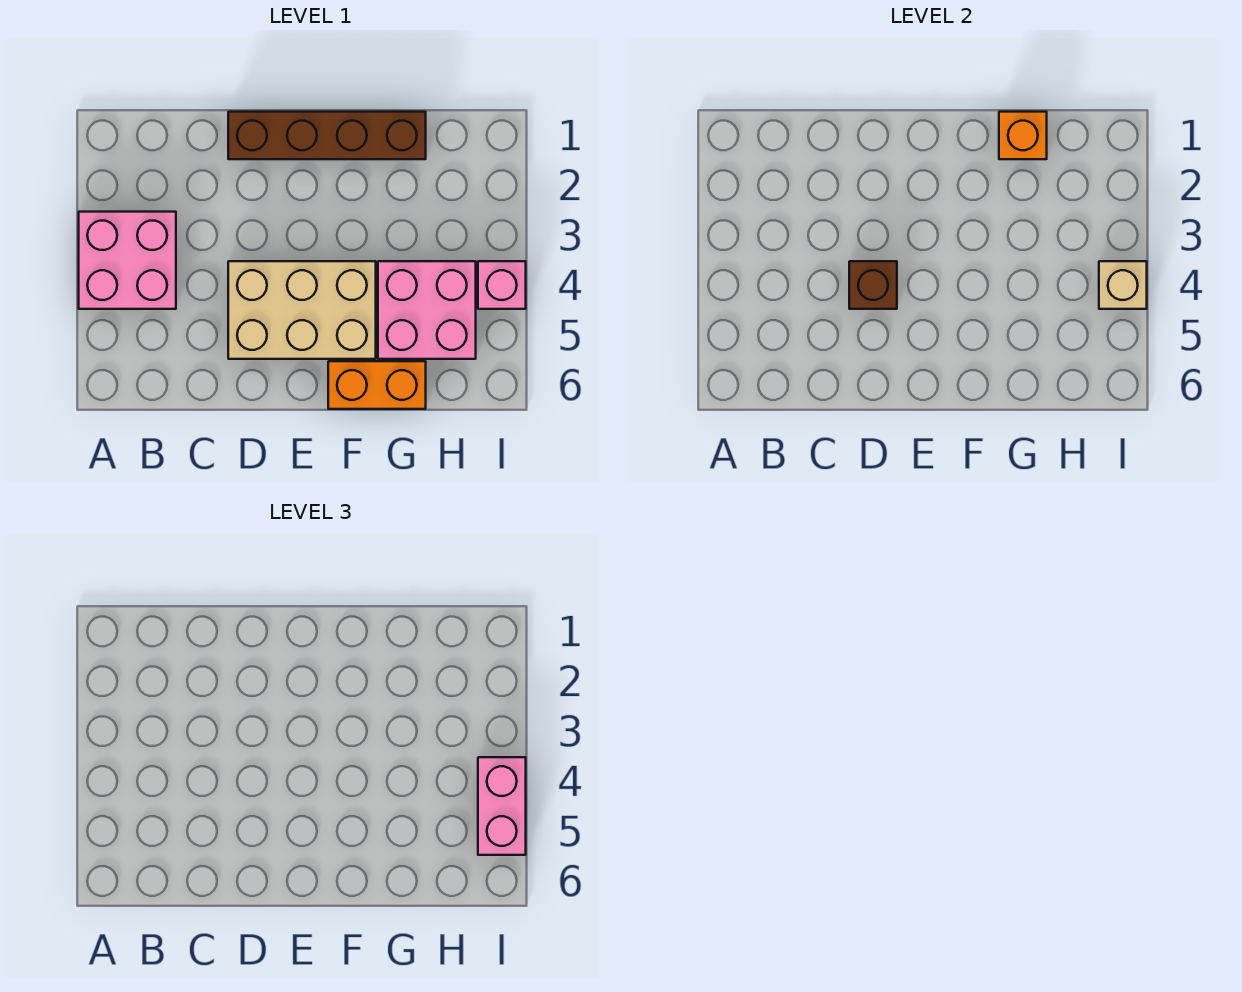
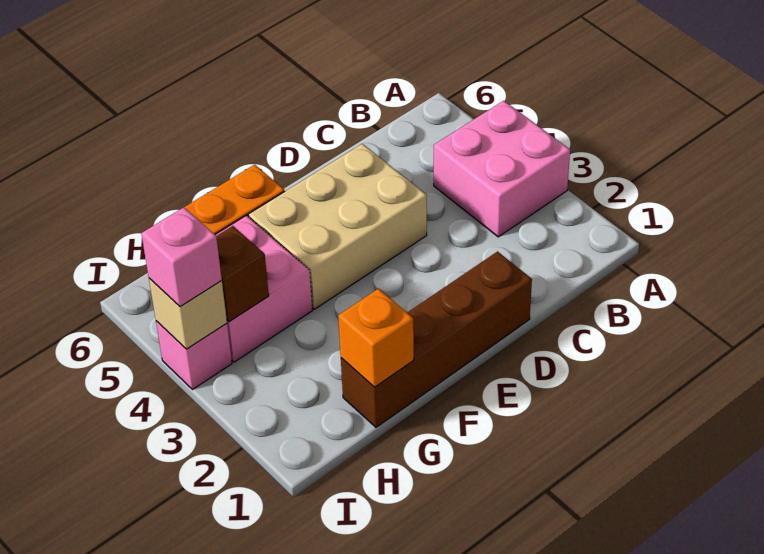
brown 1x1 brick [849,261,897,309] -> brown 1x1 brick moved to [216,226,269,322]
pink 1x2 brick [478,757,526,855] -> pink 1x1 brick [141,207,222,307]

